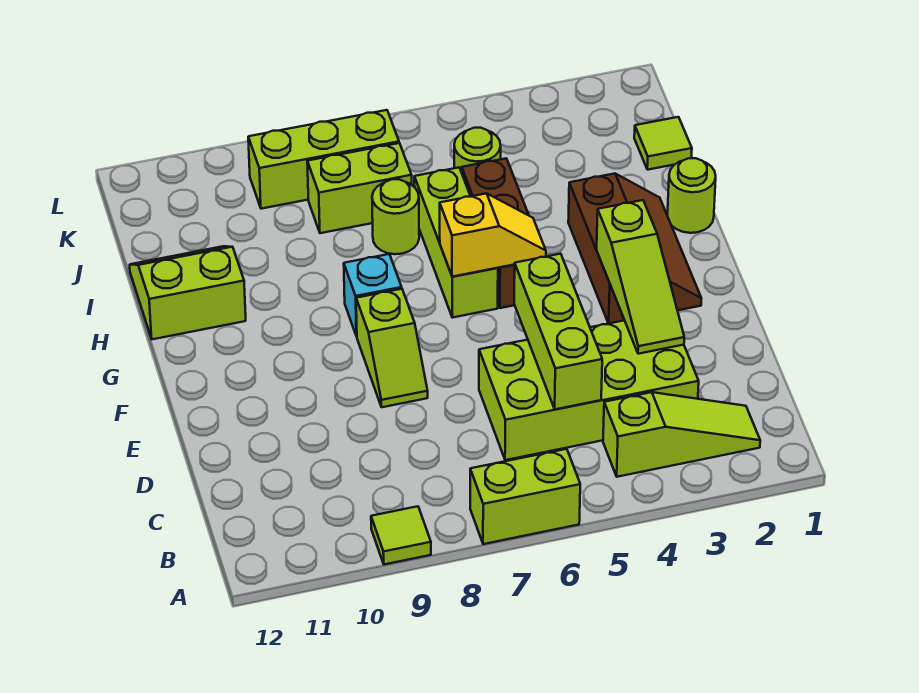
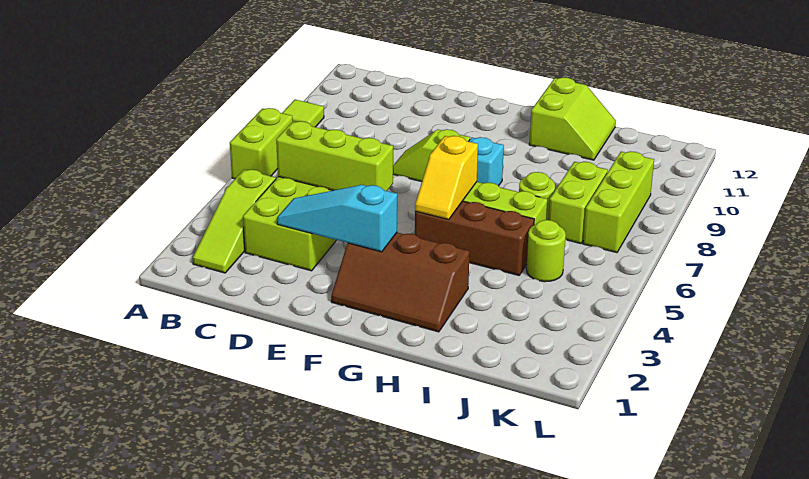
lime 1x3 slope [597,200,684,354] -> cyan 1x3 slope [277,185,397,252]
lime 1x1 round brick [667,158,716,233] -> none
lime 1x1 tile [634,117,692,170] -> none

